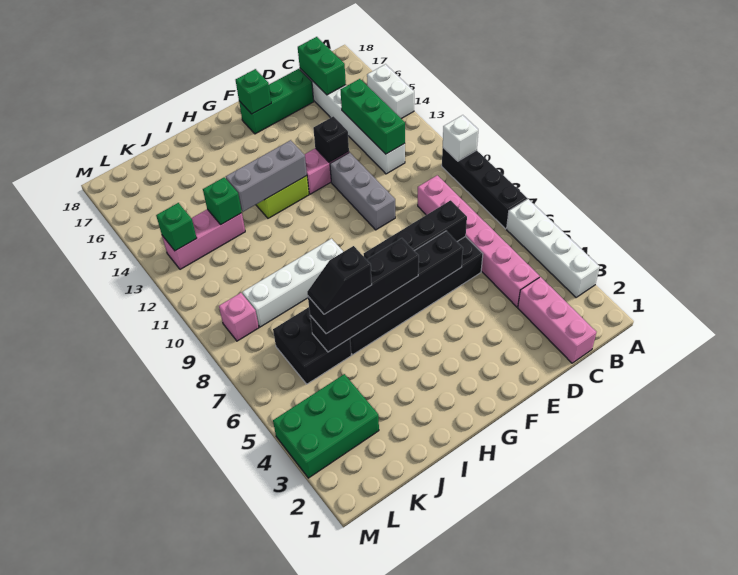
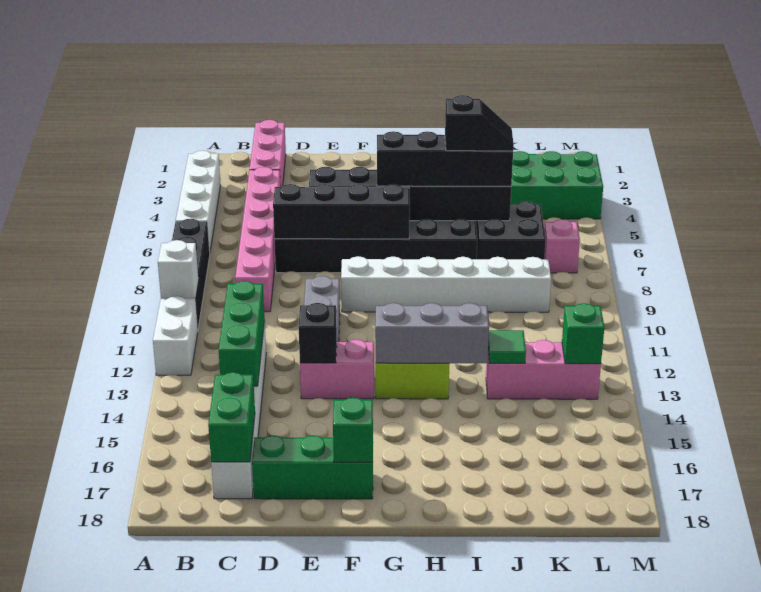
white 1x2 brick [367,64,414,119] -> white 1x2 brick moved to [153,296,198,375]
white 1x4 brick [242,239,343,327] -> white 1x6 brick [341,256,551,312]
green 1x1 brick [203,177,242,225] -> green 1x1 tile [488,330,526,363]
pink 1x1 brick [219,293,259,341] -> pink 1x1 brick moved to [544,219,580,273]

